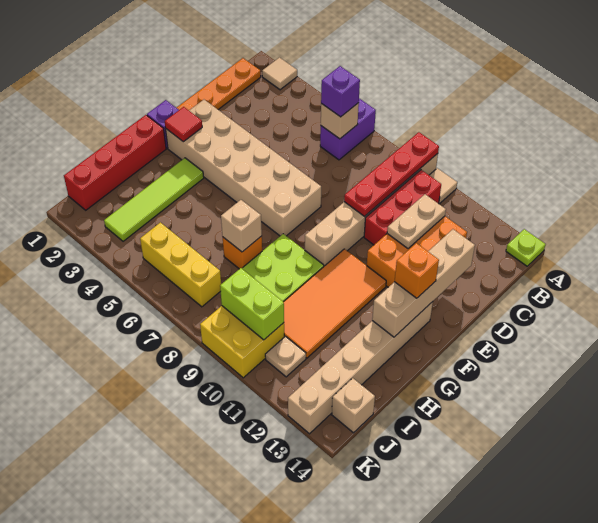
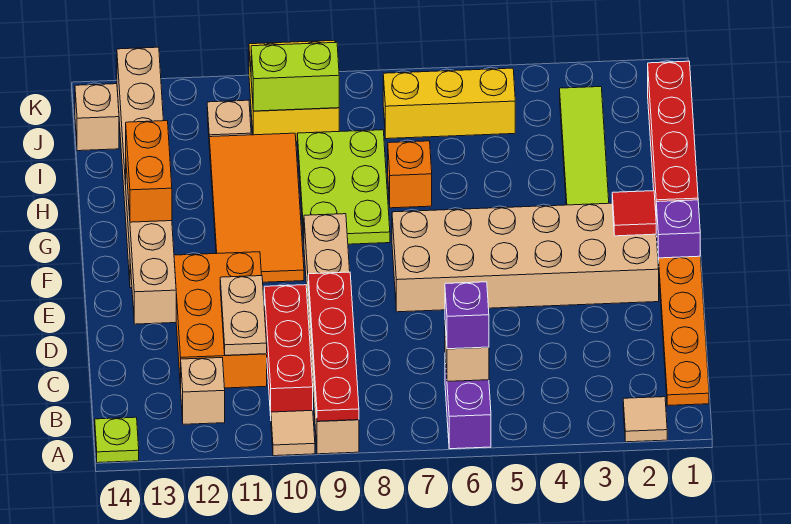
orange 1x1 brick [394,243,439,298] -> orange 1x2 brick [126,121,172,222]
tan 1x1 brick [221,200,262,252] -> tan 1x1 brick moved to [181,358,225,424]

